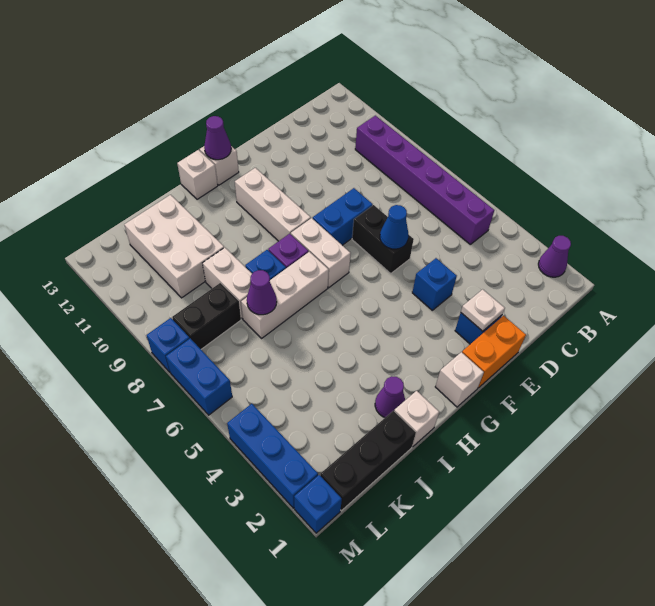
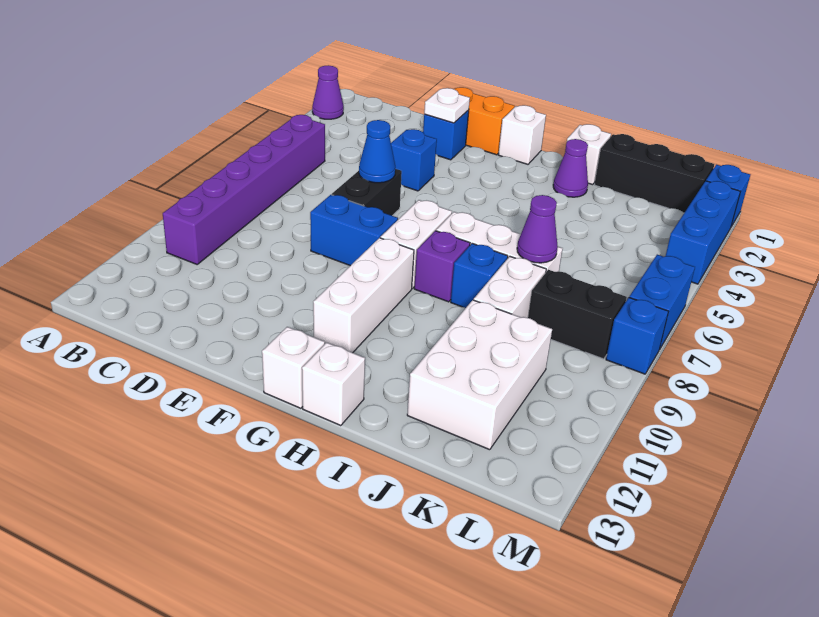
purple 1x1 cone [204,116,231,160] -> none

